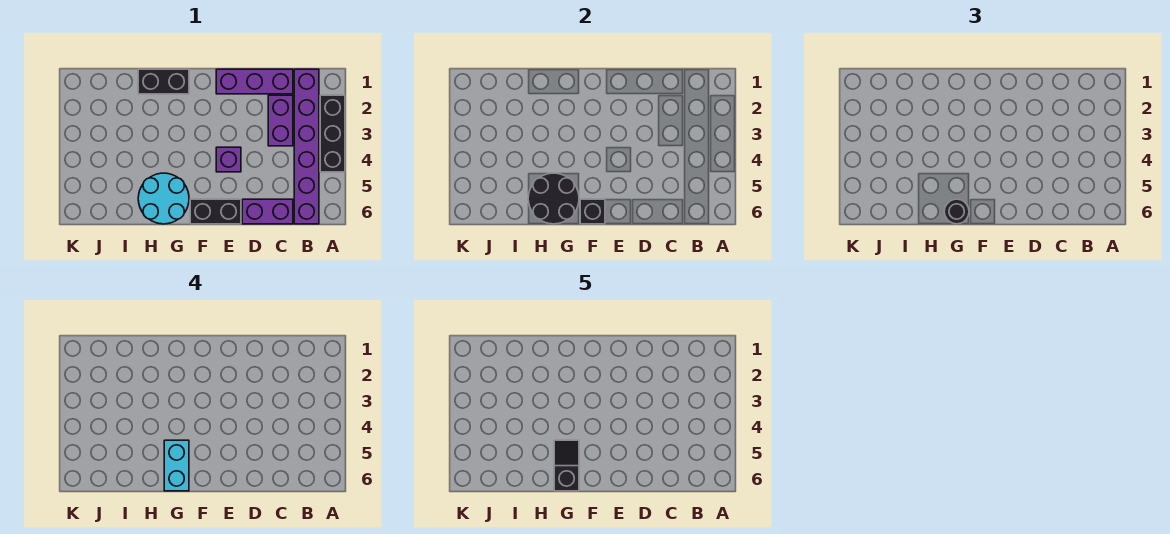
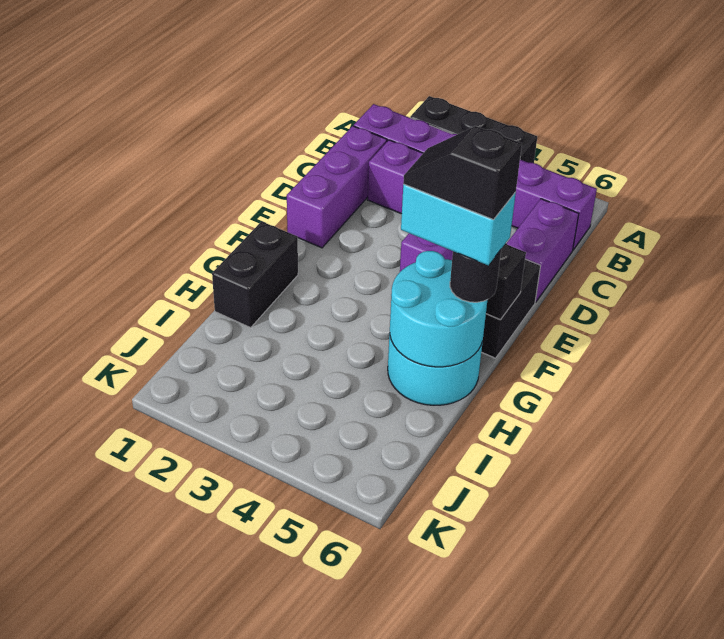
black 2x2 round brick [528,173,579,224] -> cyan 2x2 round brick [390,251,487,367]

